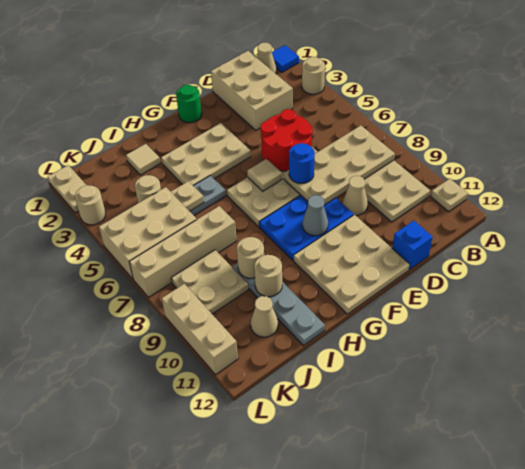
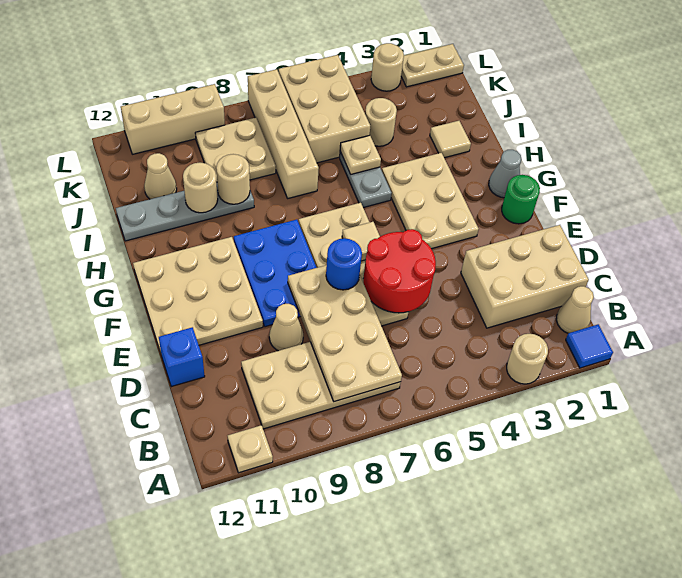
grey 1x1 cone [302,195,328,236] -> grey 1x1 cone moved to [489,150,521,198]

